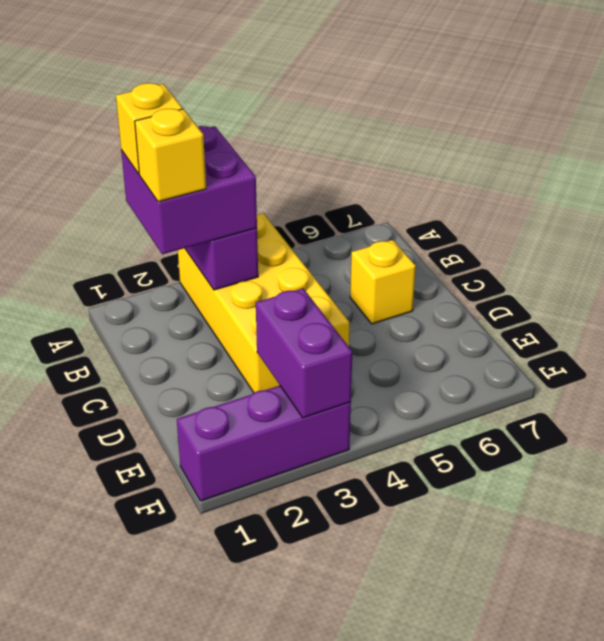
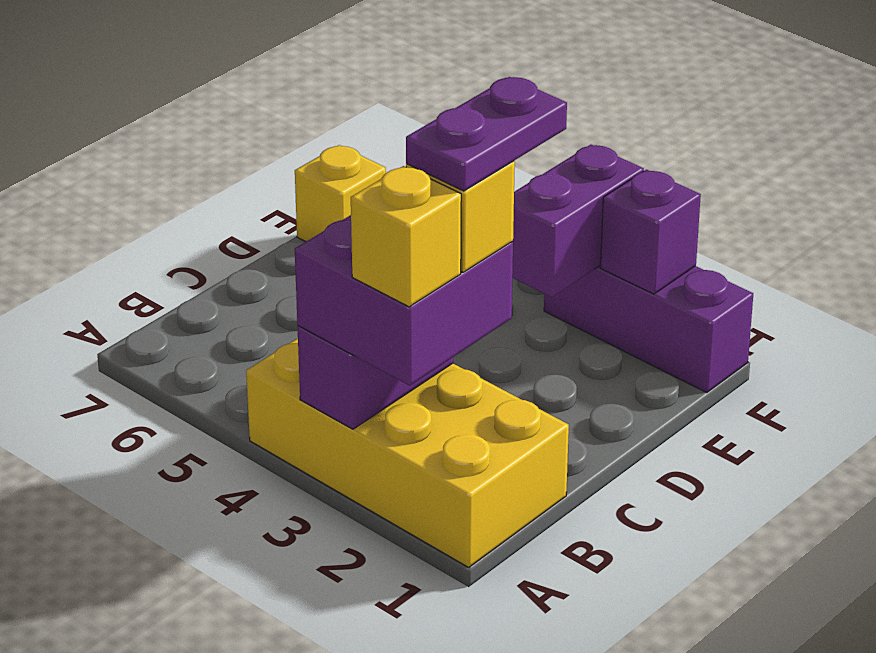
yellow 2x4 brick [178,213,349,393] -> yellow 2x4 brick turned to [246,338,569,567]
none -> purple 1x2 plate [406,77,567,191]
yellow 1x1 brick [350,240,416,324] -> yellow 1x1 brick moved to [295,145,386,242]
none -> purple 1x1 brick [600,170,701,294]

